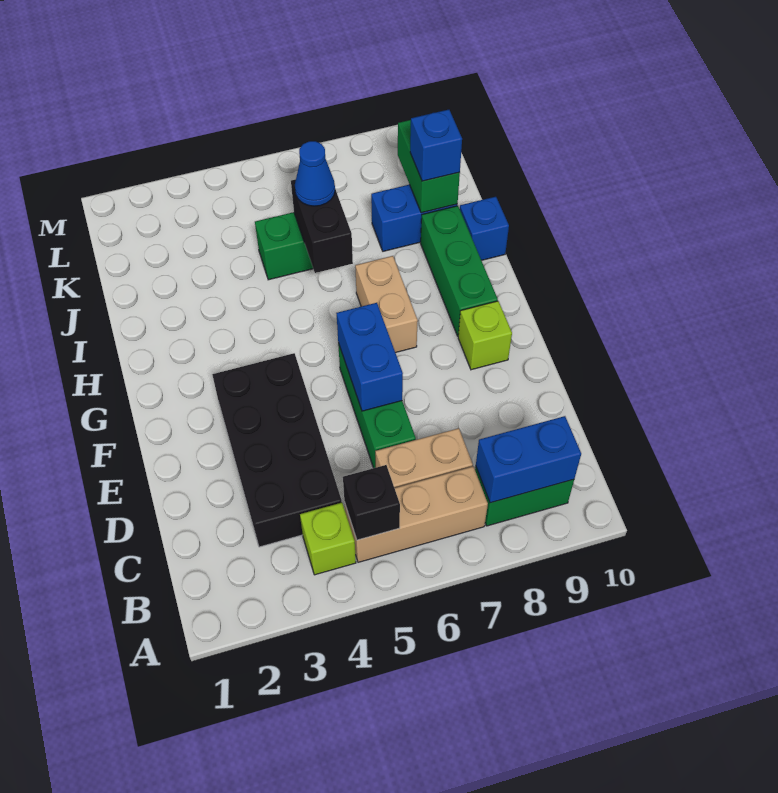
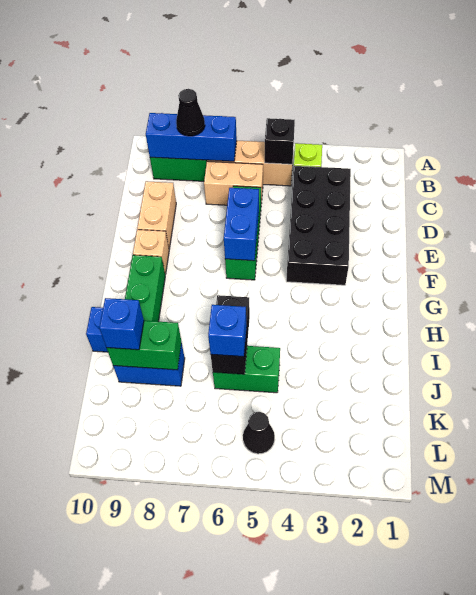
blue 1x2 brick [476,416,581,503] -> blue 1x3 brick [146,113,237,161]
none -> black 1x1 cone [176,89,205,136]
lime 1x1 brick [458,301,512,370] -> tan 1x1 brick [133,230,169,274]
tan 1x2 brick [355,256,418,353] -> tan 1x2 brick moved to [137,181,176,249]
blue 1x1 cone [295,141,335,206] -> blue 1x1 brick [208,305,247,357]
green 1x2 brick [398,120,460,213] -> green 1x2 brick turned to [107,321,181,370]
none -> black 1x1 cone [243,412,275,454]

